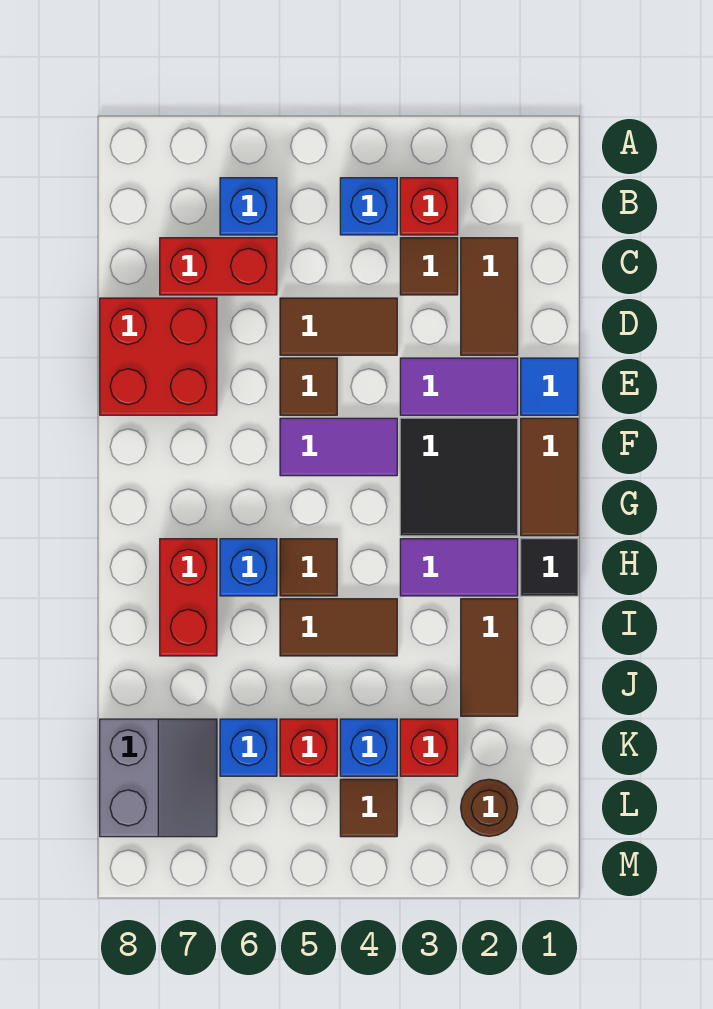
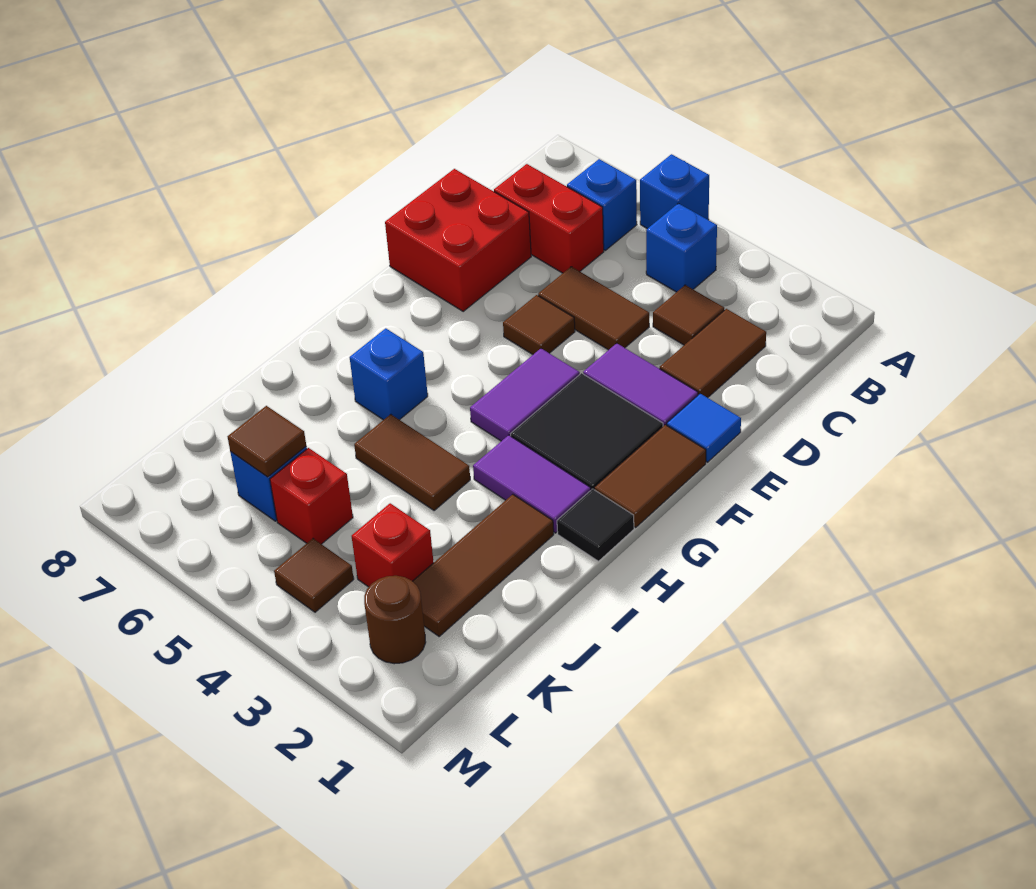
red 1x1 brick [400,178,458,235] -> none
purple 1x2 tile [280,418,397,476] -> purple 1x2 tile turned to [470,349,580,441]
brown 1x1 tile [280,539,337,596] -> brown 1x1 tile moved to [228,406,306,477]
red 1x2 brick [160,539,217,656] -> none
brown 1x2 tile [461,599,518,716] -> brown 1x3 tile [413,494,554,637]
blue 1x1 brick [340,719,397,776] -> blue 1x1 brick moved to [640,154,709,229]
grey 2x2 slope [100,719,217,837] -> none

